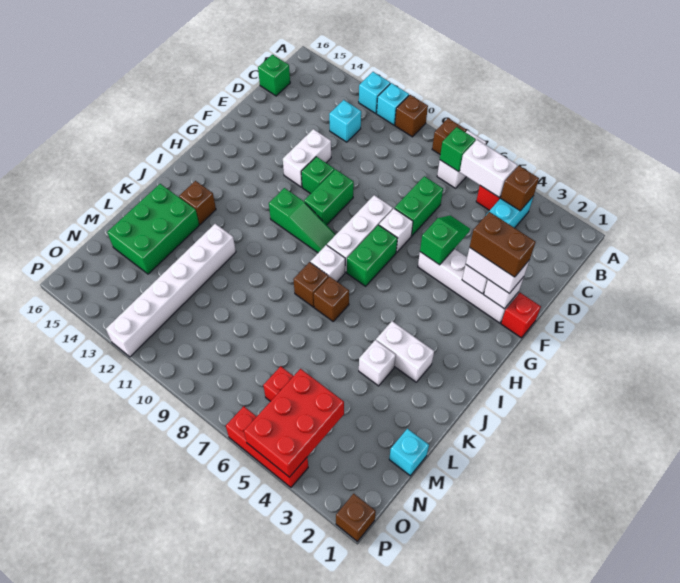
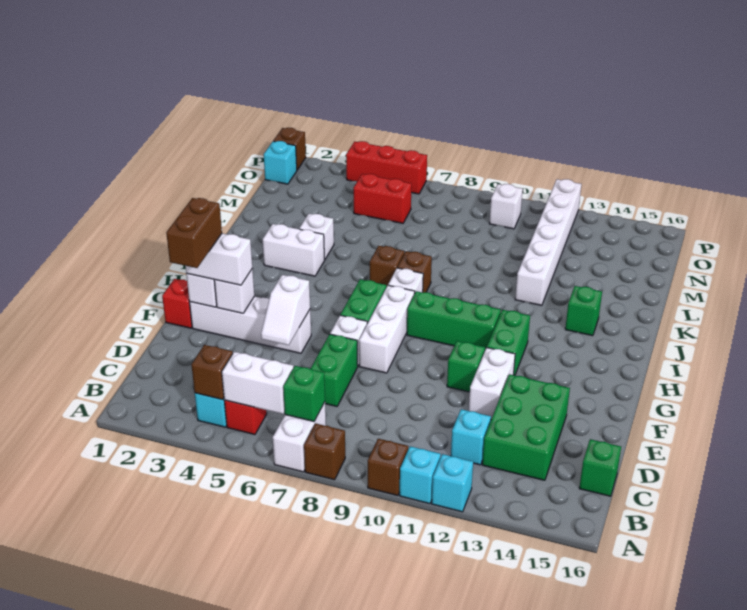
green 1x2 slope [420,216,470,265] -> white 1x2 slope [261,275,310,345]
brown 1x2 brick [470,212,536,277] -> brown 1x2 brick turned to [166,198,222,268]
green 1x2 brick [304,169,354,225] -> green 1x2 brick moved to [487,310,530,376]
green 1x3 slope [269,188,336,253] -> green 1x3 brick [407,291,501,350]
brown 1x1 brick [179,181,216,224] -> green 1x1 brick [565,286,602,336]
green 2x3 brick [108,184,199,274] -> green 2x3 brick moved to [482,374,570,480]
cyan 1x1 brick [389,429,429,476] -> cyan 1x1 brick moved to [264,141,297,184]
red 2x3 brick [244,369,344,477] -> none
none -> white 1x1 brick [489,184,523,229]

